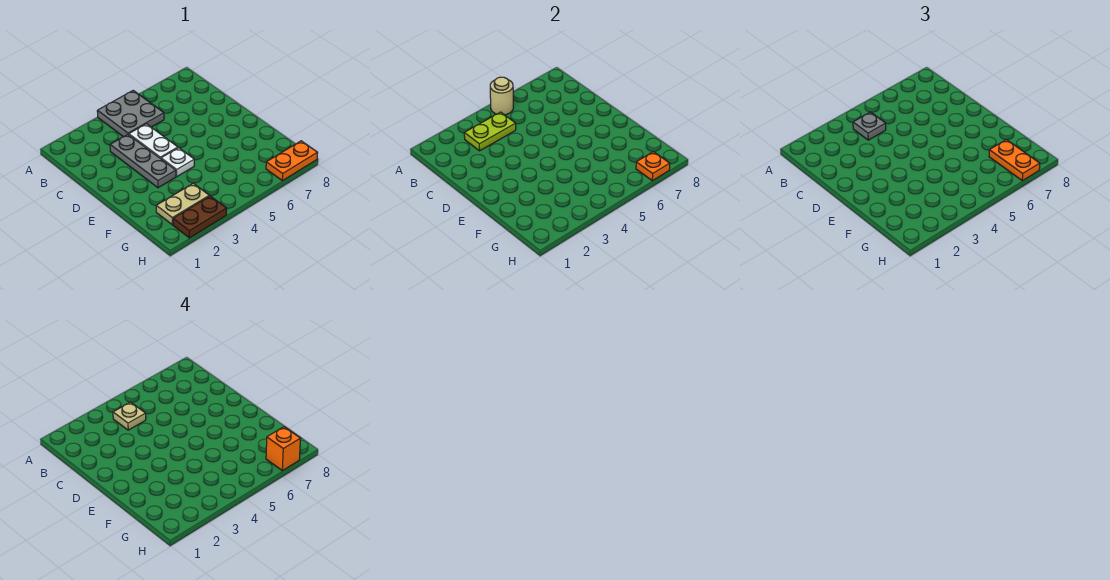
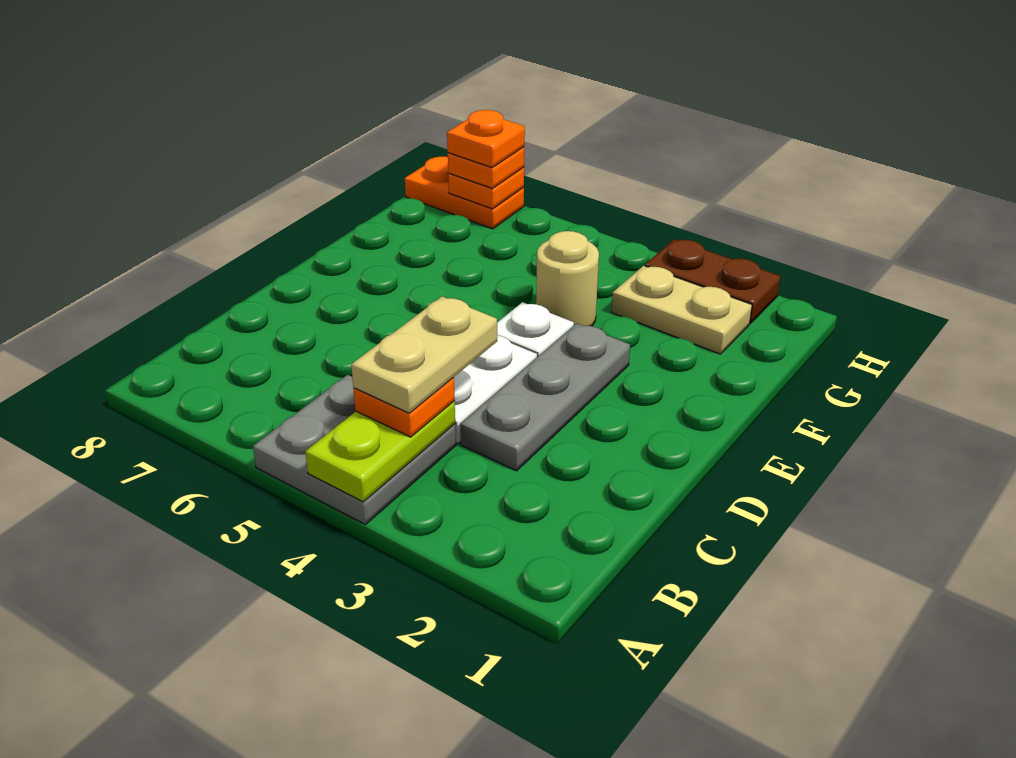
tan 1x1 round brick [490,77,513,115] -> tan 1x1 round brick moved to [536,231,599,326]
lime 1x2 plate [464,112,516,151] -> lime 1x2 plate turned to [305,401,455,502]
grey 1x1 plate [853,112,886,140] -> orange 1x1 plate [353,378,455,437]
tan 1x1 plate [113,402,146,430] -> tan 1x2 plate [351,296,497,413]
orange 1x2 plate [989,140,1040,181] -> orange 1x1 plate [448,147,524,188]
orange 1x1 brick [266,427,300,471] -> orange 1x1 plate [447,110,525,167]

